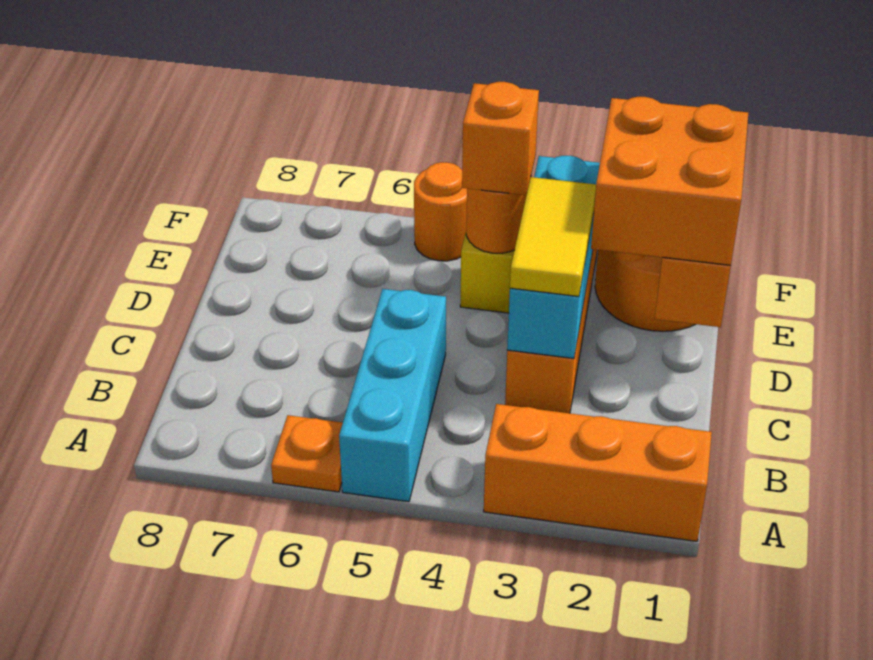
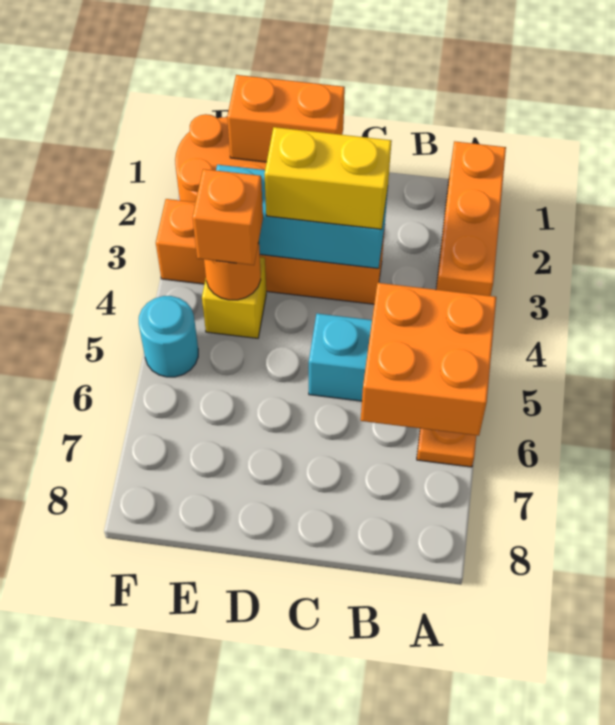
yellow 1x2 tile [510,177,596,296] -> yellow 1x2 brick [265,127,392,229]
orange 2x2 brick [591,97,748,265] -> orange 2x2 brick moved to [361,283,496,436]
orange 1x1 round brick [414,162,467,261] -> cyan 1x1 round brick [139,296,198,377]

